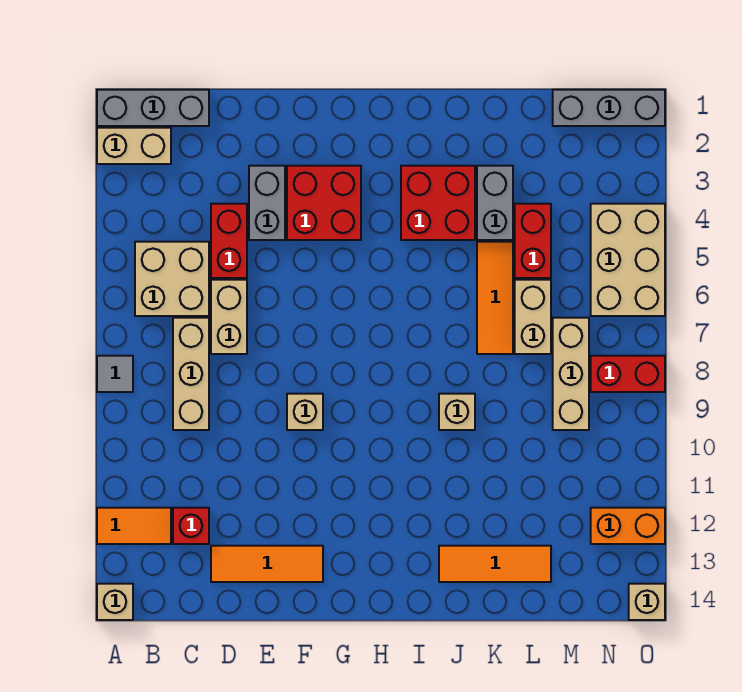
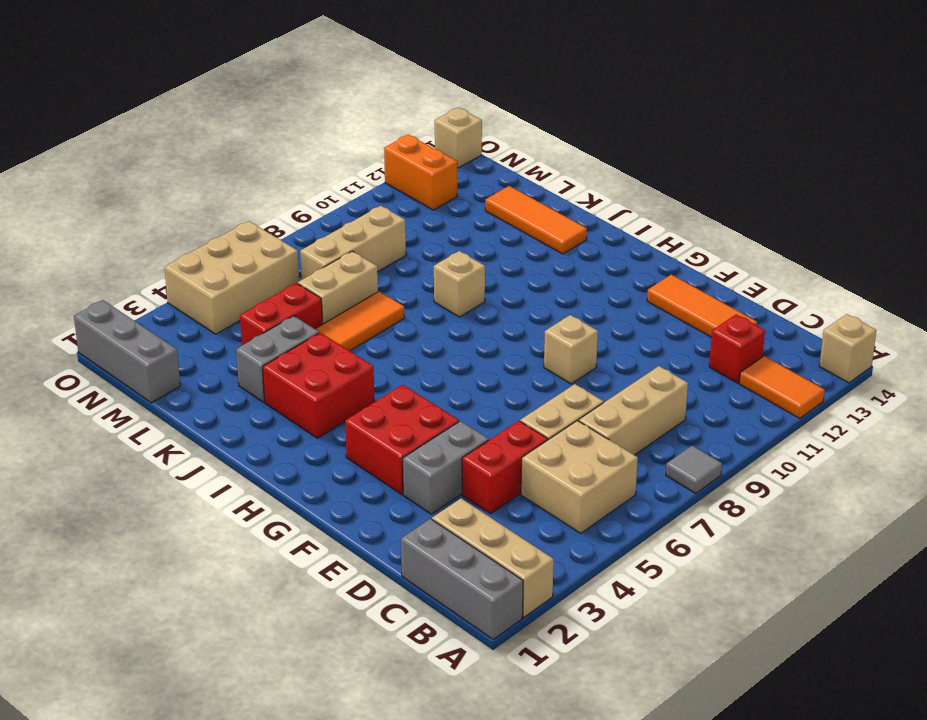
tan 1x2 brick [97,128,171,164] -> tan 1x3 brick [432,498,554,617]
red 1x2 brick [591,356,665,392] -> none

